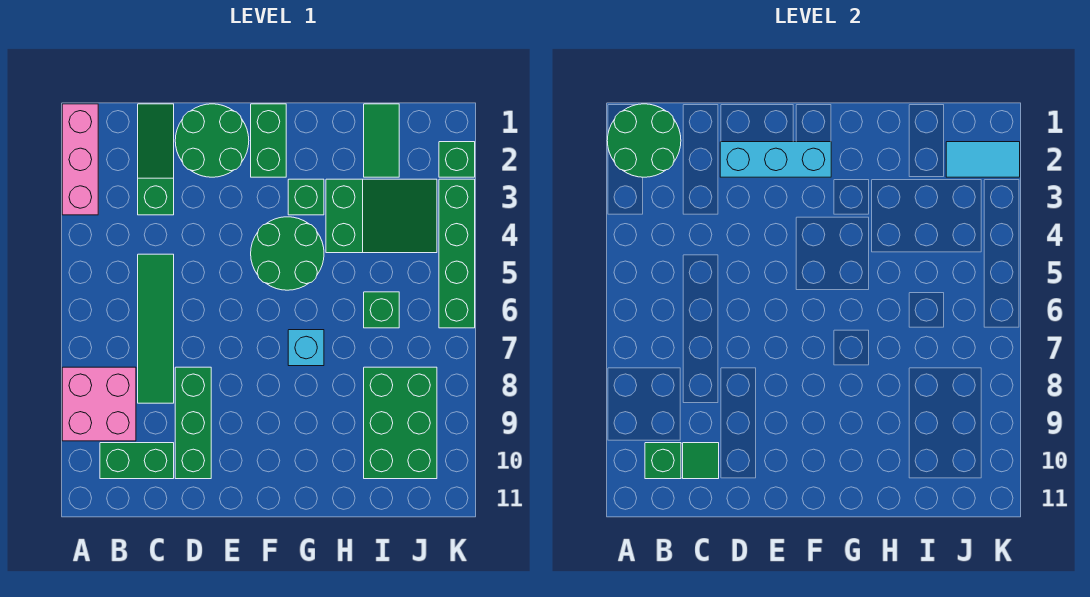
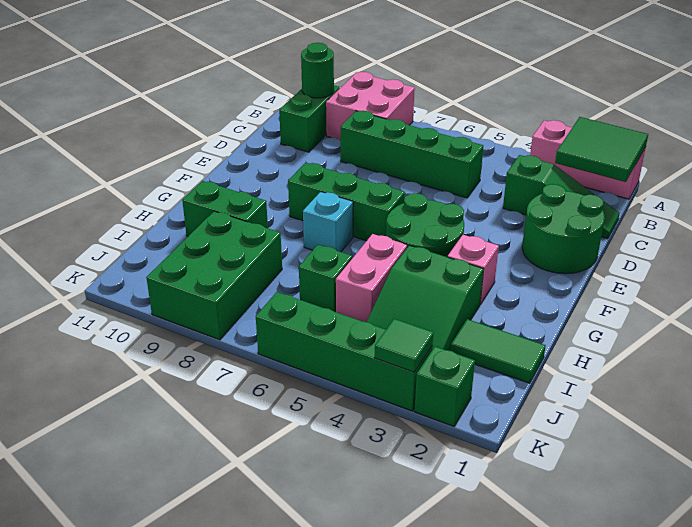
green 2x2 round brick [607,104,681,177] -> green 2x2 tile [555,117,648,182]
green 1x1 brick [645,443,681,479] -> green 1x1 round brick [301,43,334,98]
green 1x4 tile [138,254,174,403] -> green 1x4 brick [341,111,483,198]
green 1x1 tile [683,443,719,479] -> green 1x1 tile moved to [375,319,434,372]
cyan 1x3 brick [720,142,831,177] -> none
green 1x3 brick [175,367,211,479] -> green 1x3 brick moved to [288,163,405,241]
green 1x2 brick [251,104,286,177] -> green 1x2 brick moved to [182,181,268,236]
green 1x1 brick [288,179,324,215] -> pink 1x1 brick [448,235,499,305]
none -> pink 1x2 brick [336,234,407,322]
green 2x3 brick [364,367,437,479] -> green 2x3 brick turned to [146,211,282,340]
cyan 1x2 tile [946,142,1020,177] -> none

